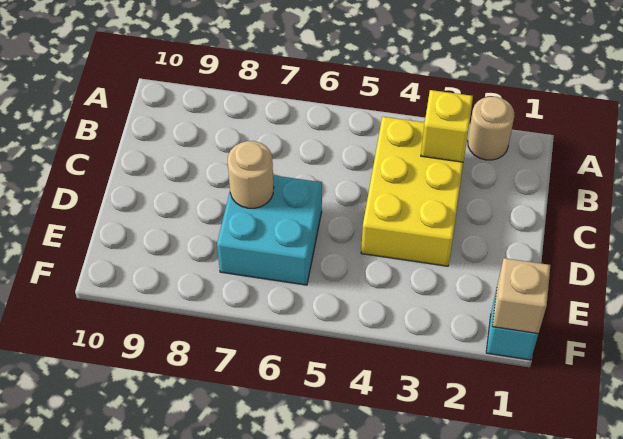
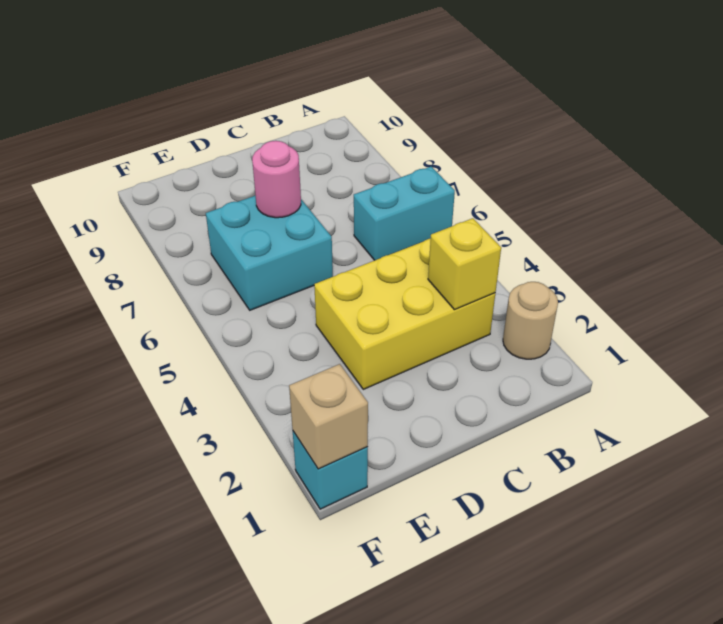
none -> cyan 1x2 brick [354,167,455,260]
tan 1x1 round brick [228,141,274,208] -> pink 1x1 round brick [252,141,301,218]

